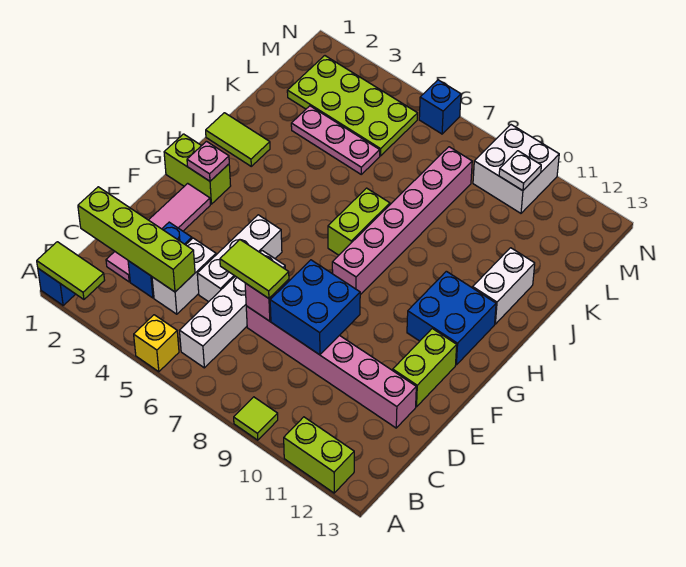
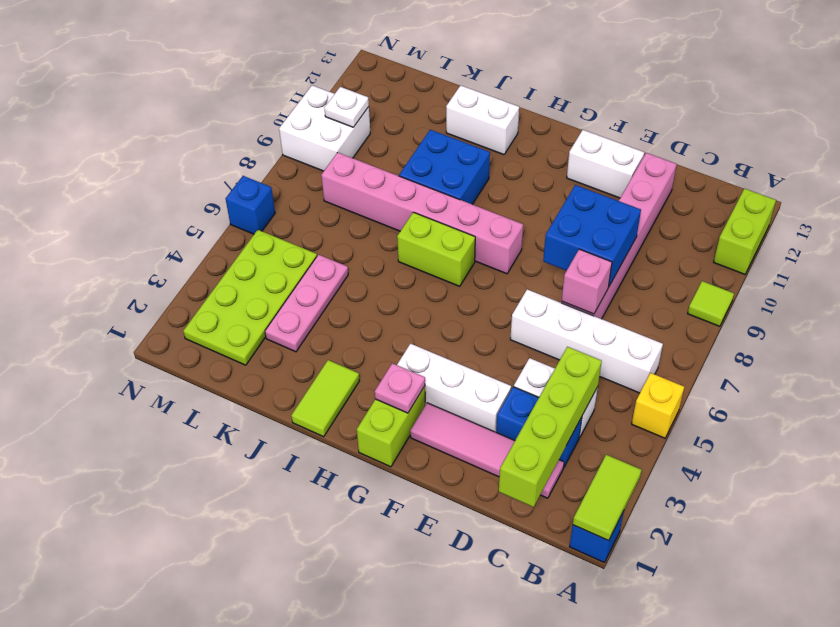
white 1x3 brick [197,215,282,302] -> white 1x3 brick moved to [397,344,511,432]
lime 1x2 tile [220,240,289,298] -> none
lime 1x2 brick [393,329,457,407] -> white 1x2 brick [567,130,644,198]
blue 2x2 brick [407,271,496,365] -> blue 2x2 brick moved to [399,130,490,204]

